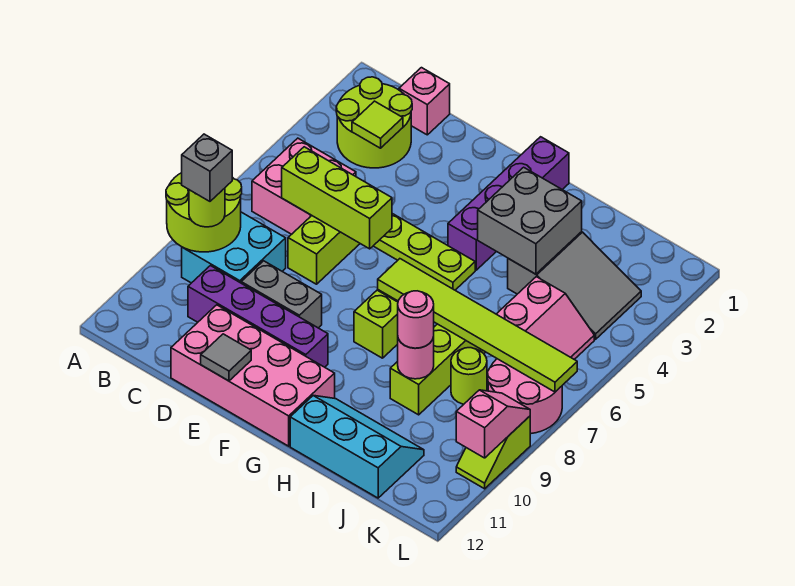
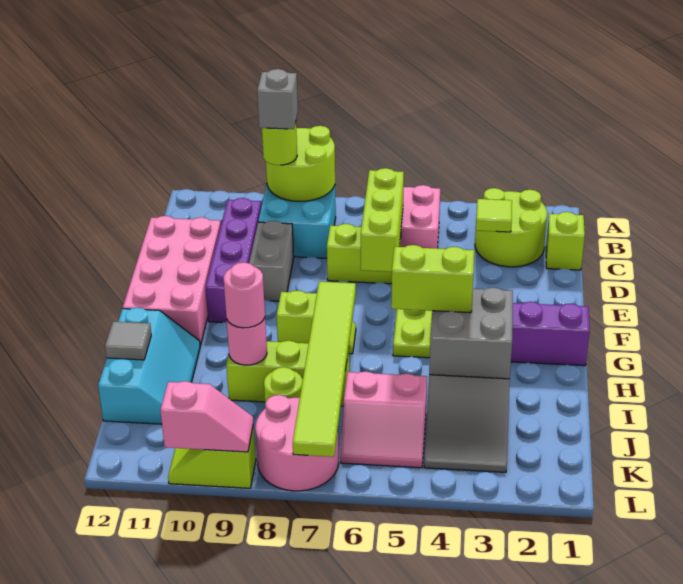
pink 1x1 brick [399,68,450,135] -> lime 1x1 brick [546,212,585,270]
grey 1x1 tile [201,334,251,381] -> grey 1x1 tile moved to [105,322,151,360]
none -> lime 1x2 brick [391,245,474,313]

